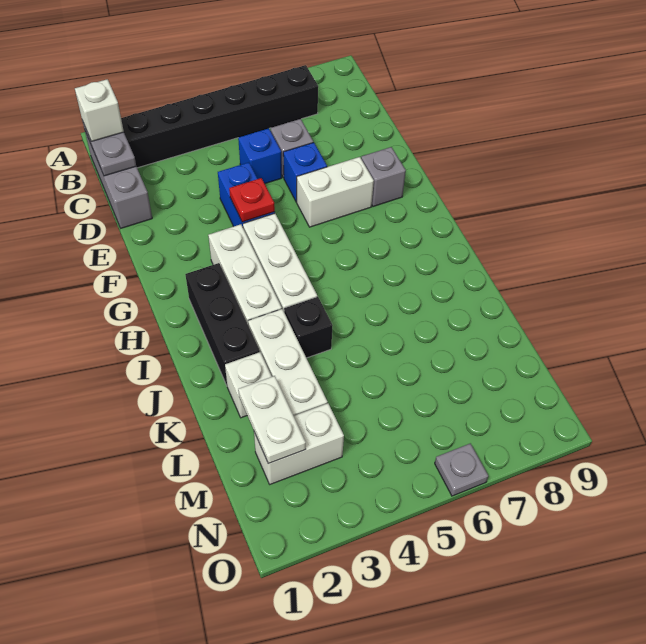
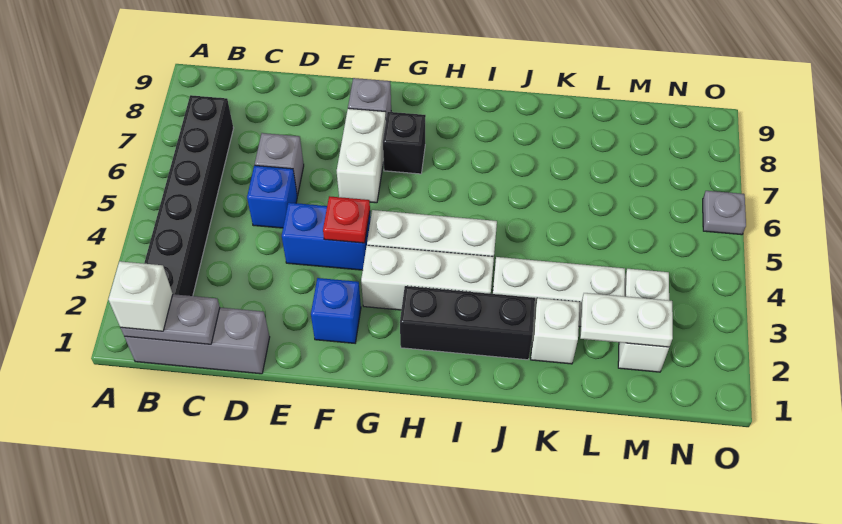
blue 1x1 brick [283,142,327,202] -> blue 1x1 brick moved to [311,278,361,343]
black 1x1 brick [284,297,333,358] -> black 1x1 brick moved to [383,112,426,174]

